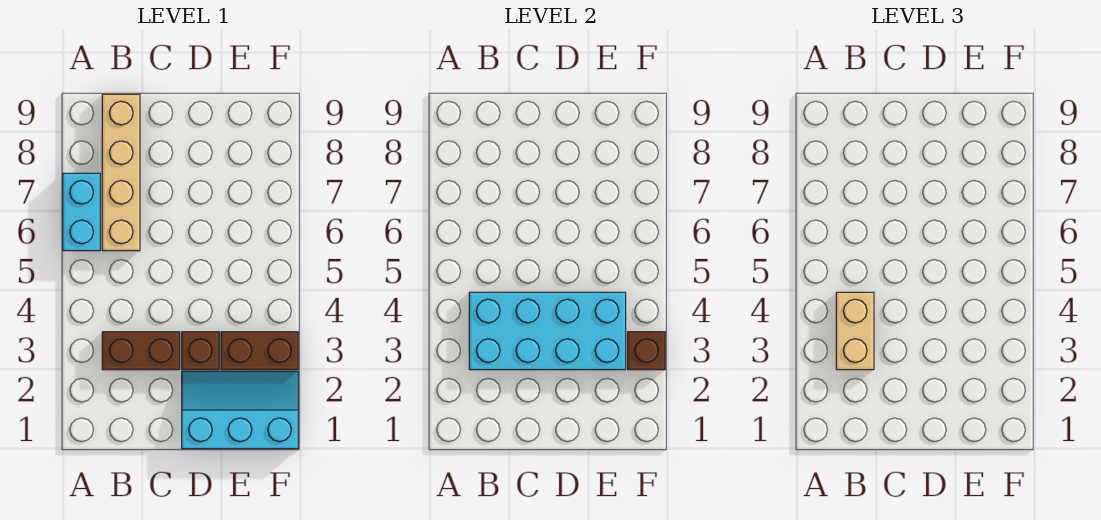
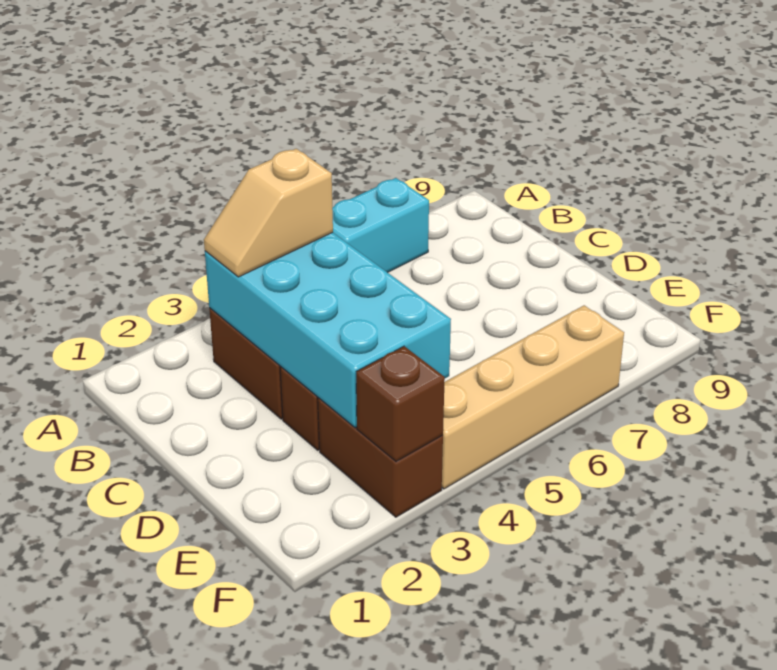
tan 1x2 brick [836,292,874,370] -> tan 1x2 slope [204,149,333,277]
tan 1x4 brick [102,94,140,251] -> tan 1x4 brick moved to [442,305,624,489]
cyan 2x3 slope [182,371,298,449] -> none

